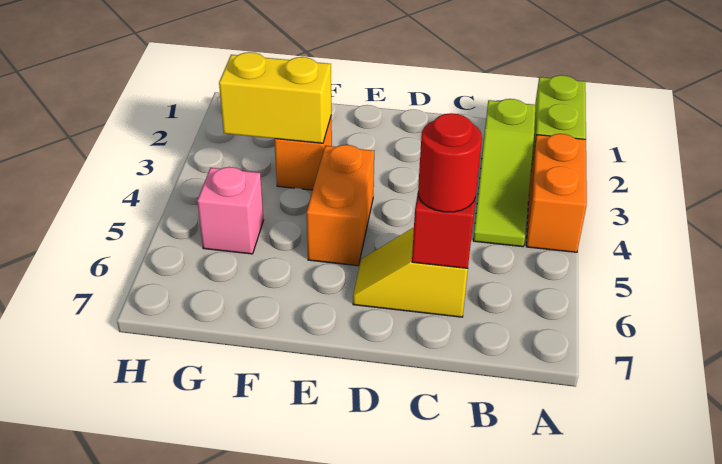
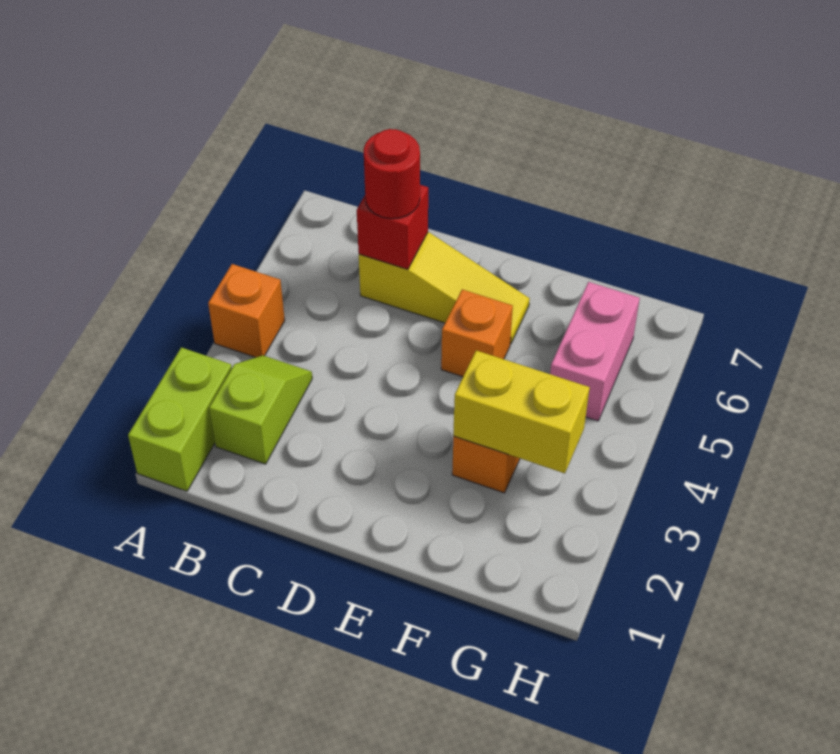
orange 1x2 brick [526,134,587,252] -> orange 1x1 brick [208,264,285,357]
lime 1x3 slope [473,99,535,247] -> lime 1x2 slope [209,355,312,464]
yellow 1x2 slope [353,227,468,317] -> yellow 1x3 slope [359,232,530,344]
orange 1x2 brick [307,145,374,266] -> orange 1x1 brick [441,290,513,377]
pink 1x1 brick [197,167,264,254] -> pink 1x2 brick [550,282,640,421]

